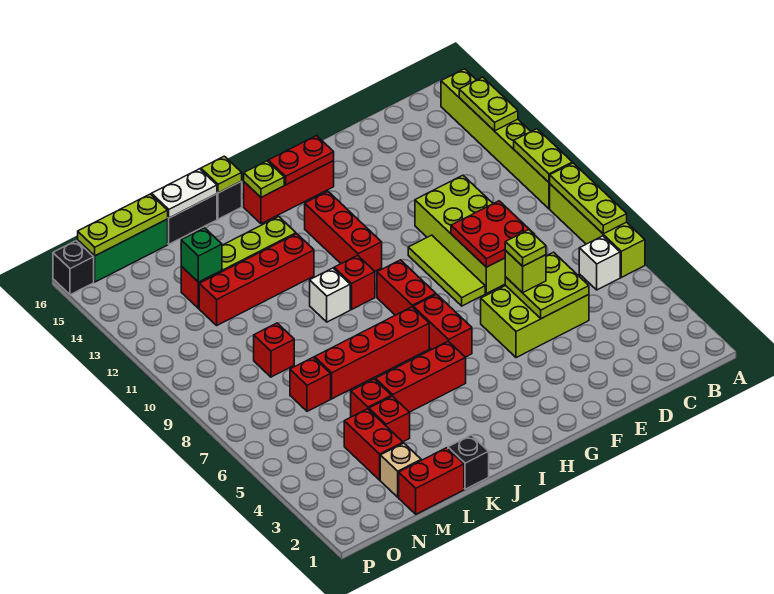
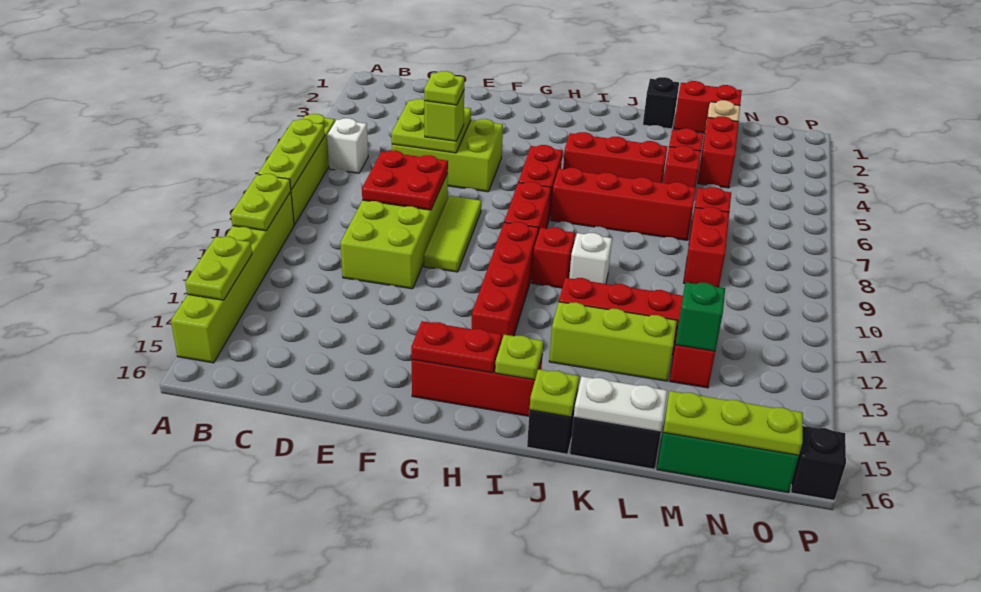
red 1x3 brick [305,191,382,271] -> red 1x4 brick [472,222,539,339]
red 1x1 brick [254,323,294,377] -> red 1x2 brick [683,207,729,287]

